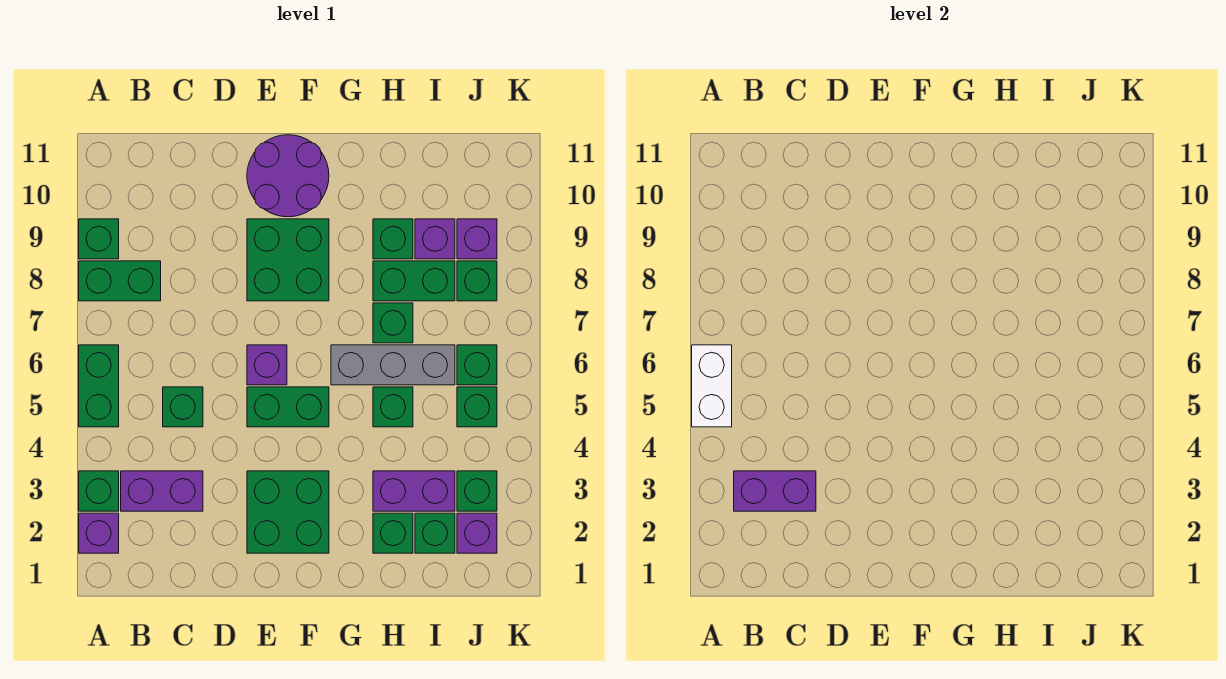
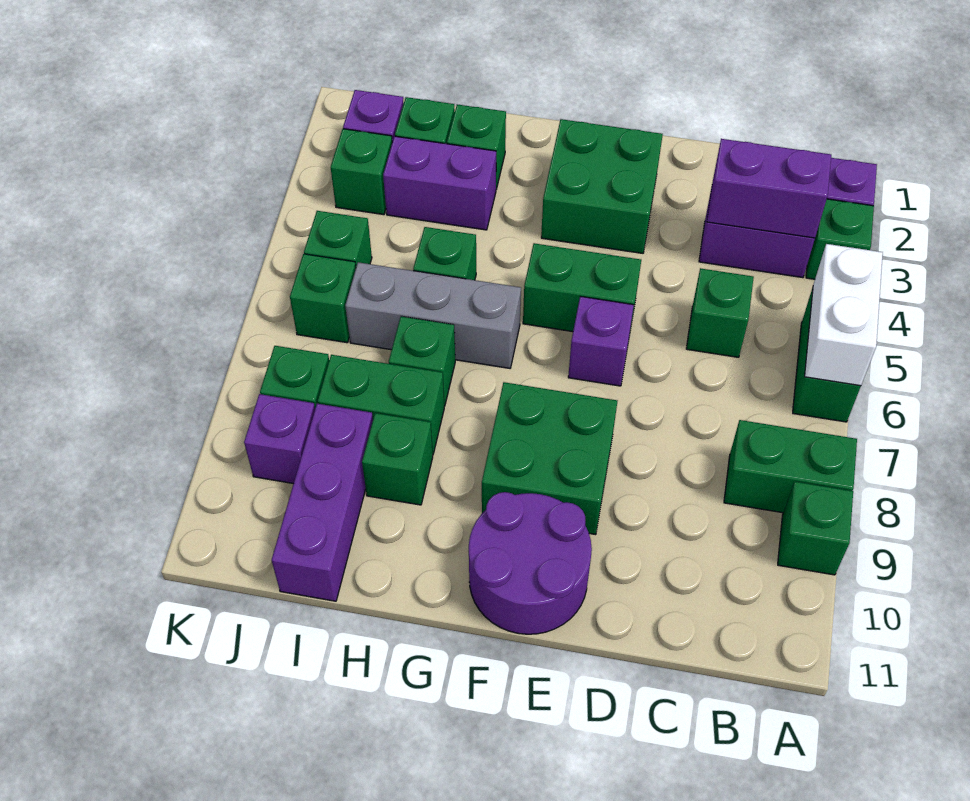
purple 1x1 brick [415,219,455,259] -> purple 1x3 brick [272,404,373,601]

